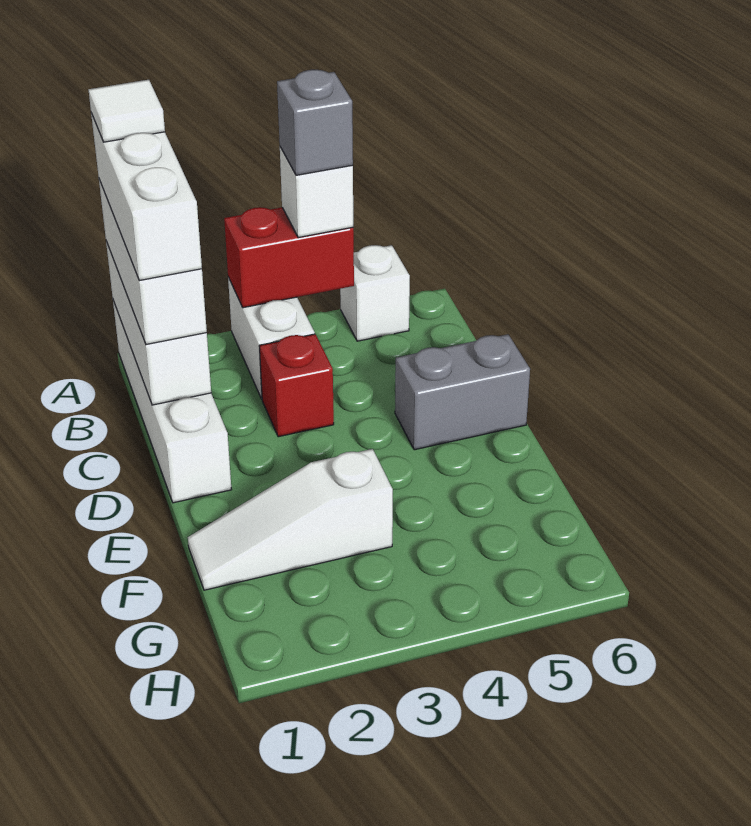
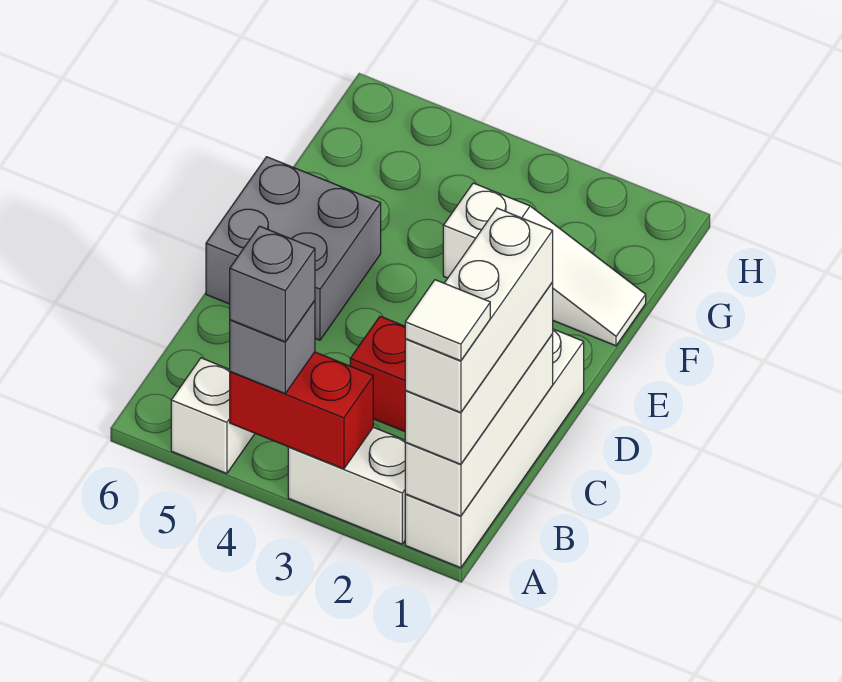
white 1x2 brick [228,277,315,399] -> white 1x2 brick turned to [288,427,406,544]
white 1x1 brick [280,147,353,238] -> grey 1x1 brick [230,301,315,393]
grey 1x2 brick [395,334,530,450] -> grey 2x2 brick [206,157,381,340]

